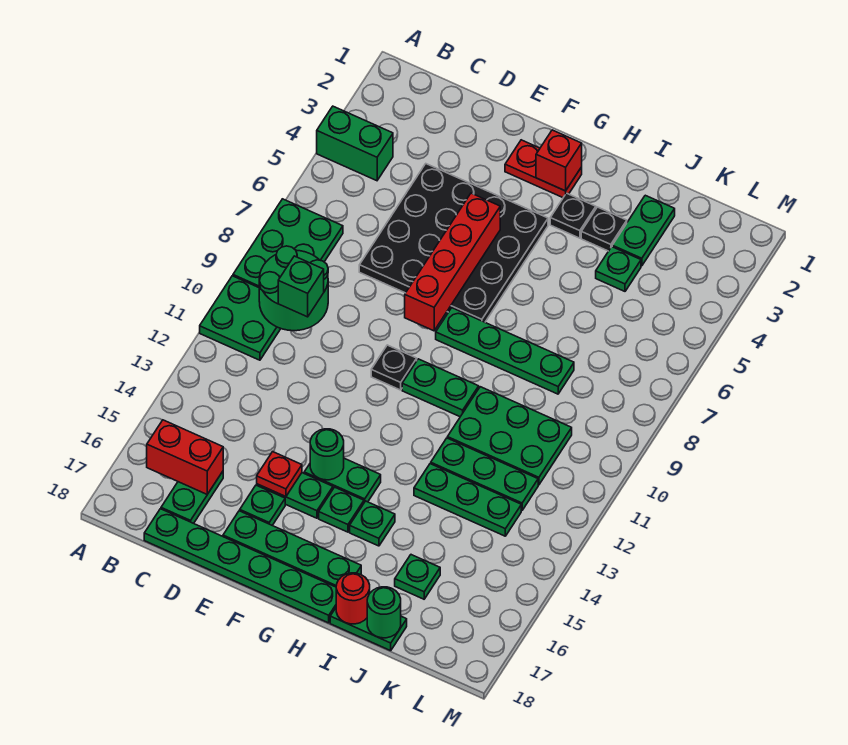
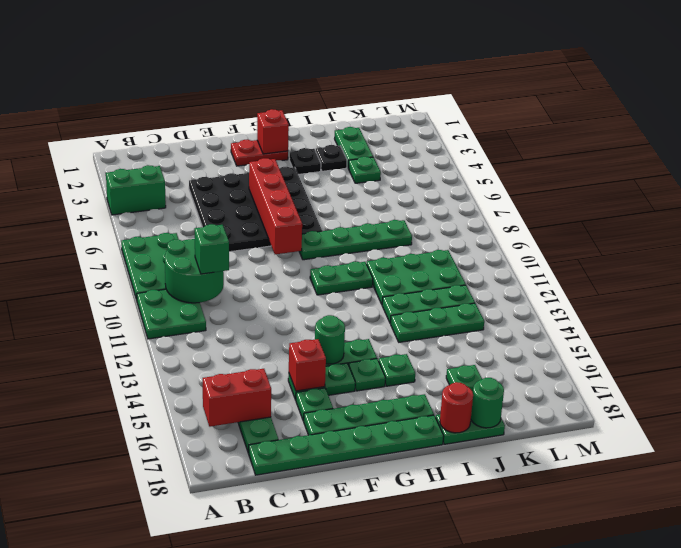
red 1x1 plate [257,452,302,497] -> red 1x1 brick [289,339,326,391]
black 1x1 plate [371,345,417,390] -> none

